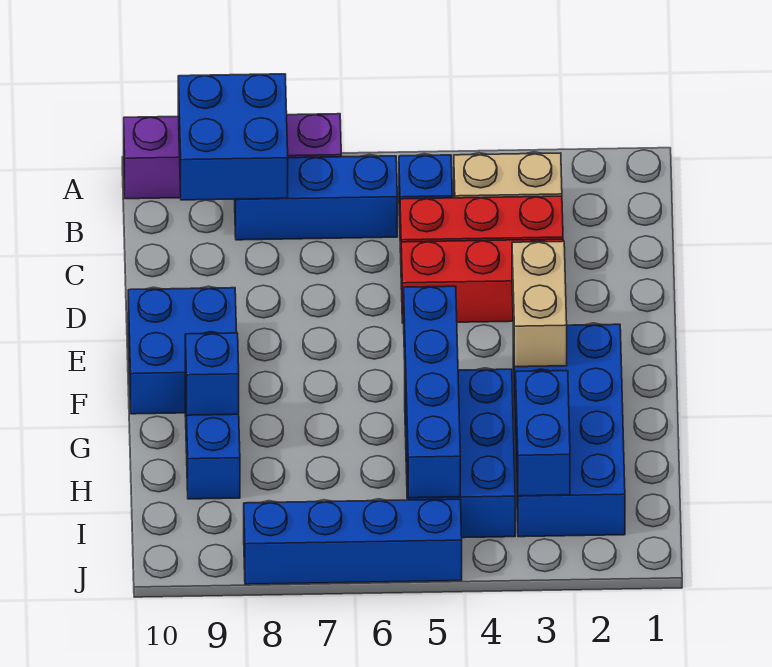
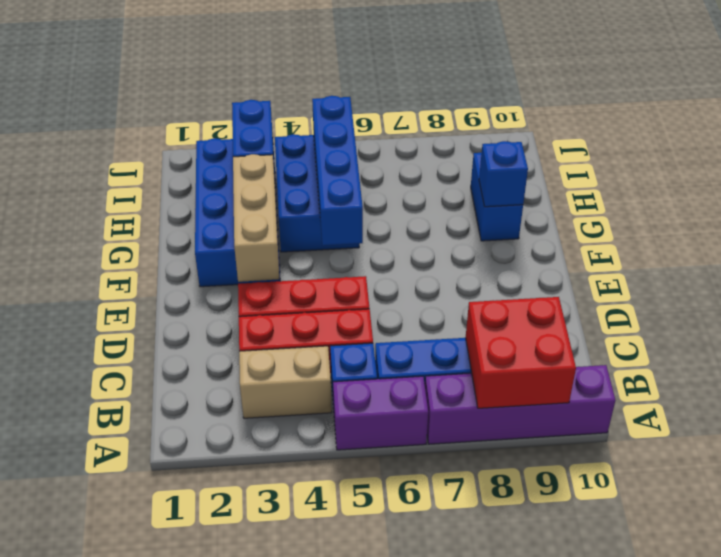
none -> purple 1x2 brick [333,376,428,450]
blue 2x2 brick [178,74,288,200] -> red 2x2 brick [466,297,576,408]
tan 1x2 brick [512,241,567,367] -> tan 1x3 brick [233,154,279,282]
blue 2x2 brick [128,288,237,414] -> none
blue 1x4 brick [244,499,462,584] -> none

